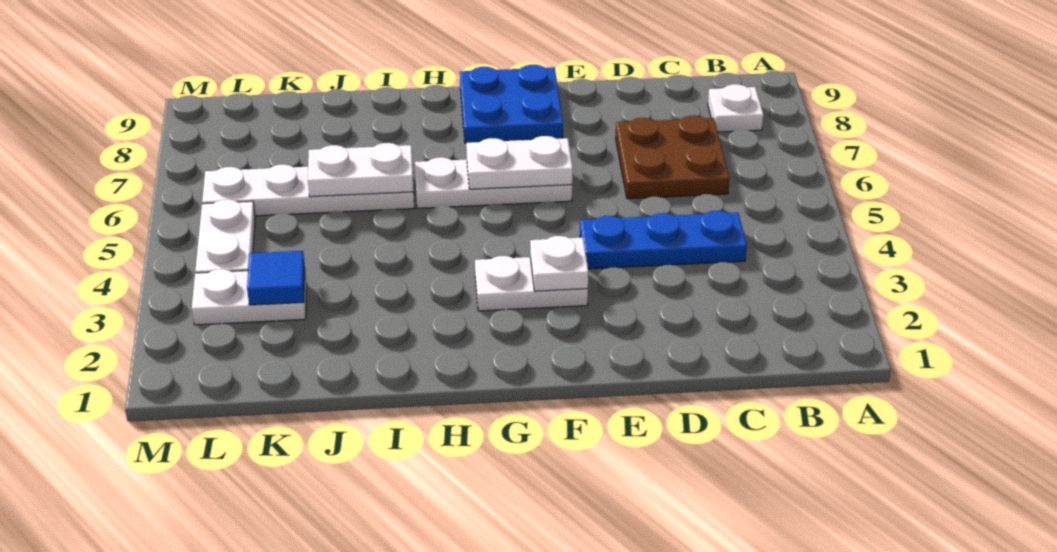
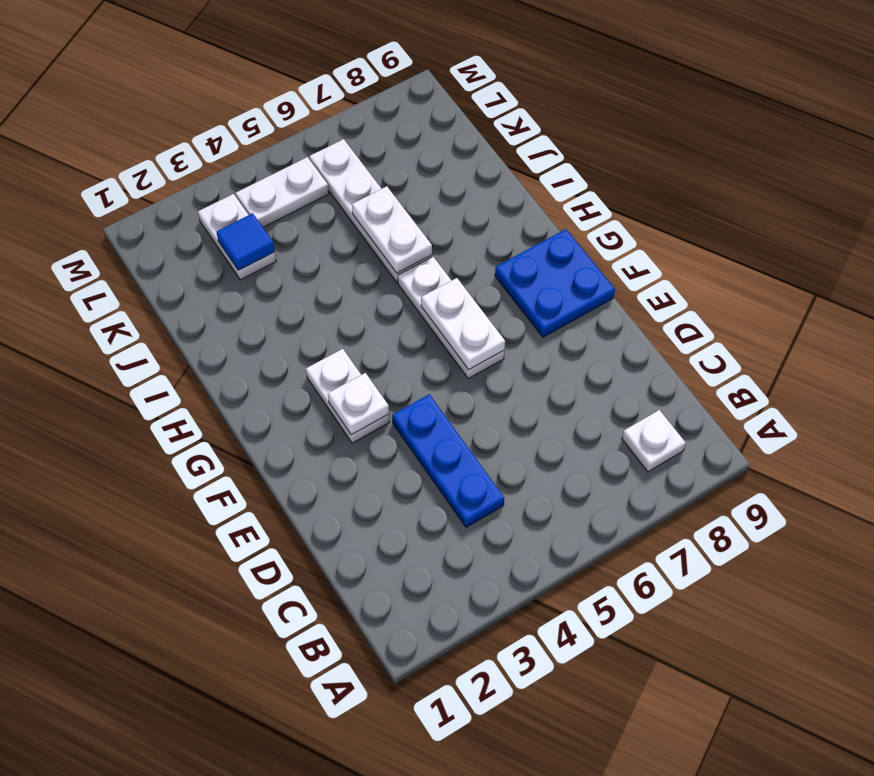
brown 2x2 plate [616,115,730,199] -> none

